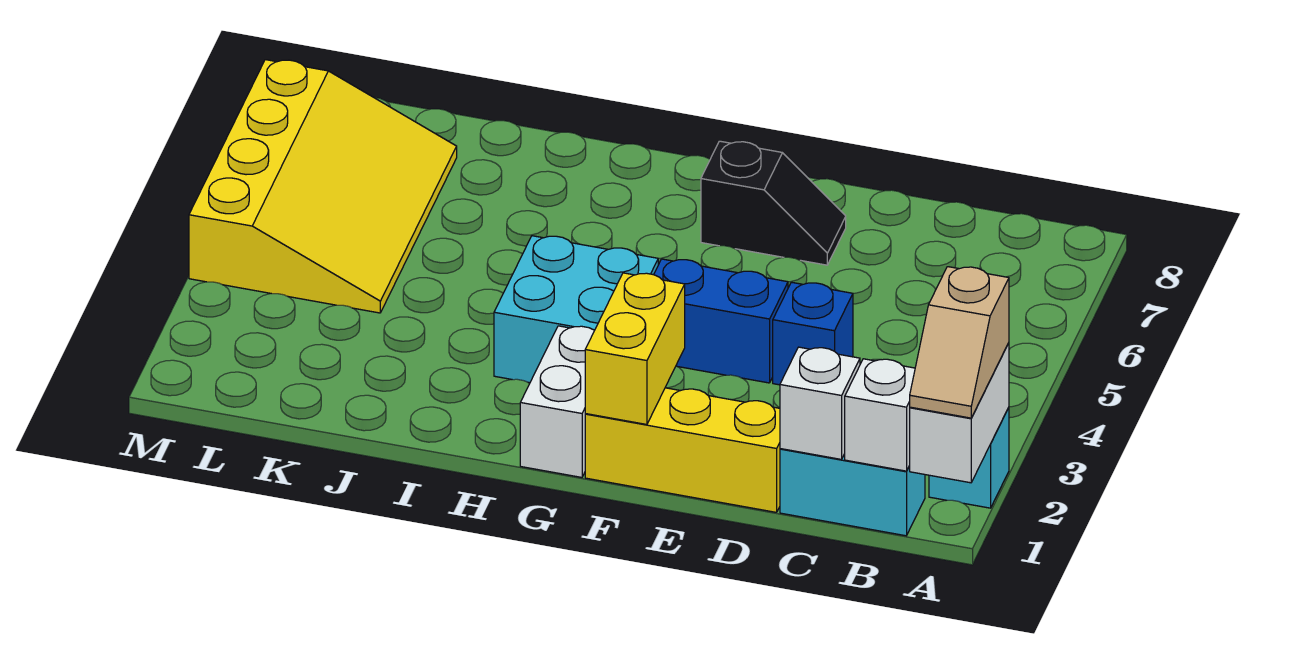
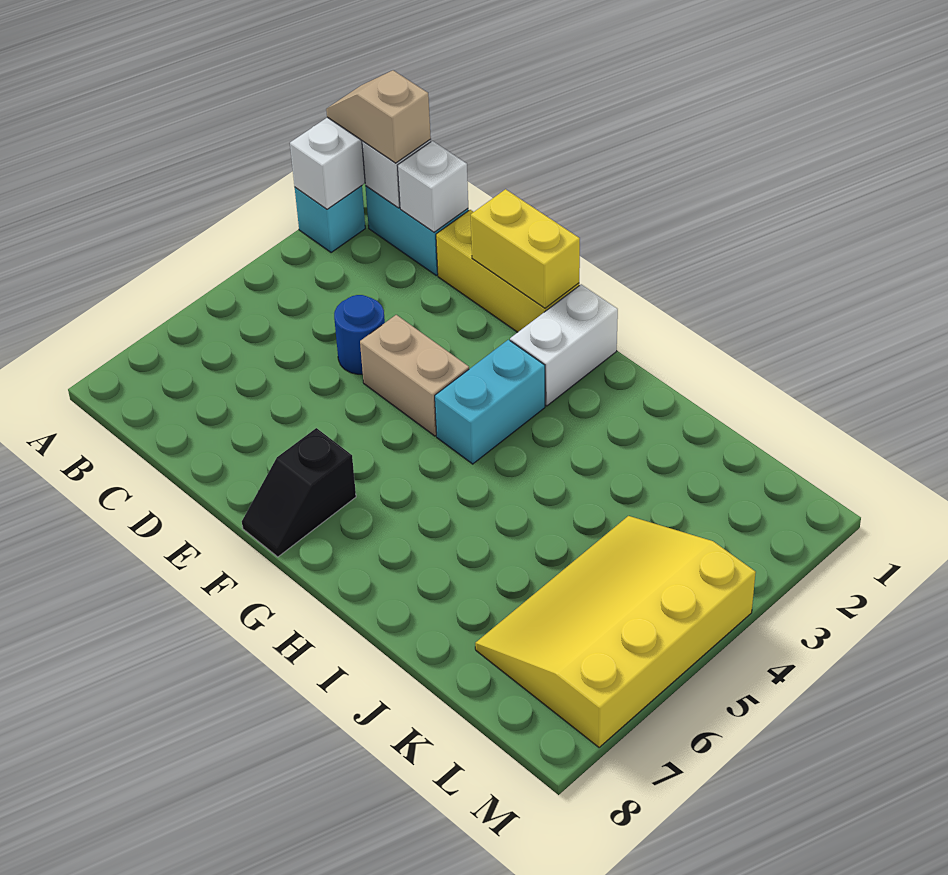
tan 1x2 slope [910,267,1009,418] -> tan 1x2 slope turned to [326,70,431,163]
blue 1x1 brick [773,282,853,385] -> blue 1x1 round brick [334,295,385,374]
blue 1x2 brick [654,259,788,383] -> tan 1x2 brick [360,315,469,436]
black 1x2 slope [701,141,846,265] -> black 1x2 slope turned to [242,428,356,557]
yellow 1x2 brick [585,273,685,424] -> yellow 1x2 brick turned to [471,189,580,308]
cyan 2x2 brick [494,236,658,383] -> cyan 1x2 brick [435,340,545,464]

